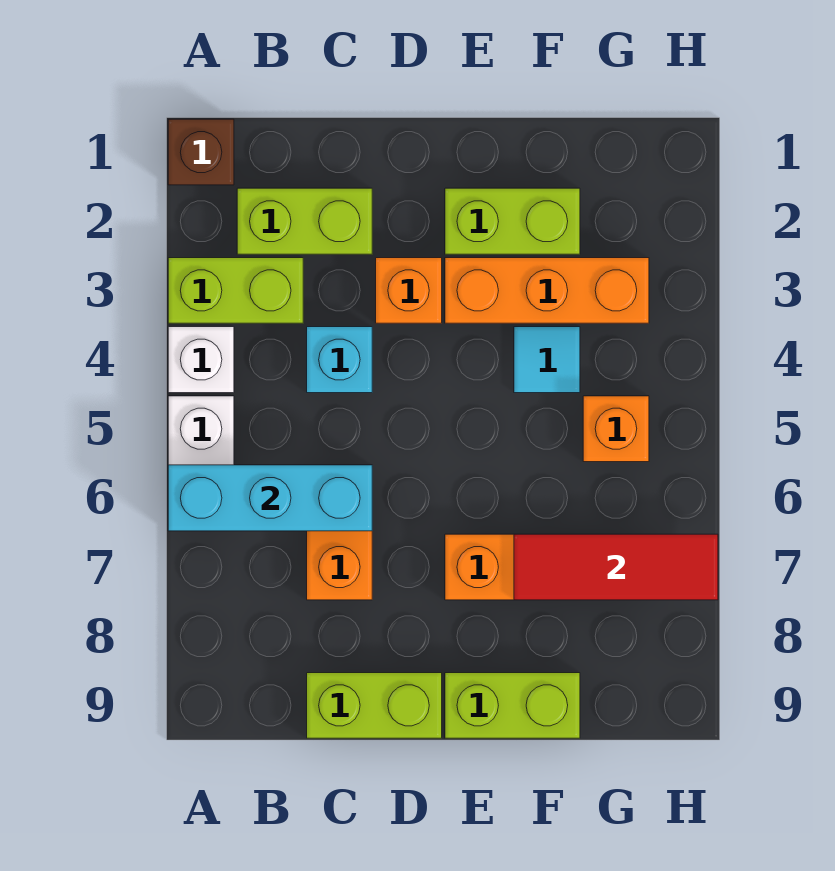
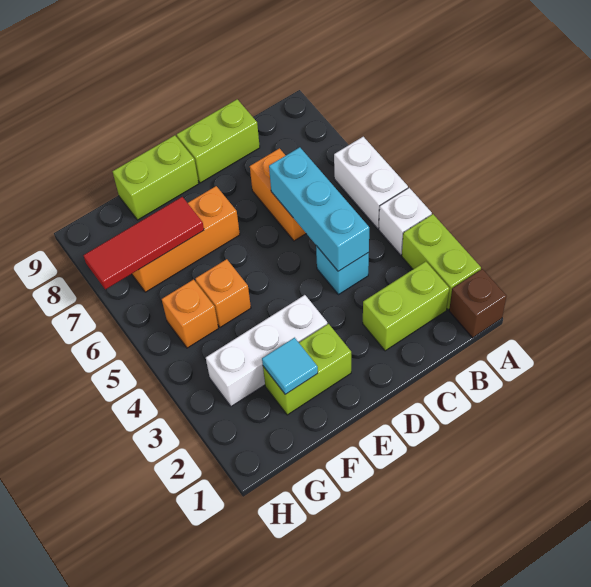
lime 1x2 brick [168,258,303,323] -> lime 1x2 brick turned to [402,214,481,309]
cyan 1x3 brick [168,465,372,531] -> cyan 1x3 brick turned to [269,147,369,271]
orange 1x1 brick [376,258,442,323] -> orange 1x1 brick moved to [195,259,251,327]
orange 1x3 brick [445,258,649,323] -> white 1x3 brick [206,295,327,406]
cyan 1x1 tile [514,327,580,393] -> cyan 1x1 tile moved to [262,338,318,394]

